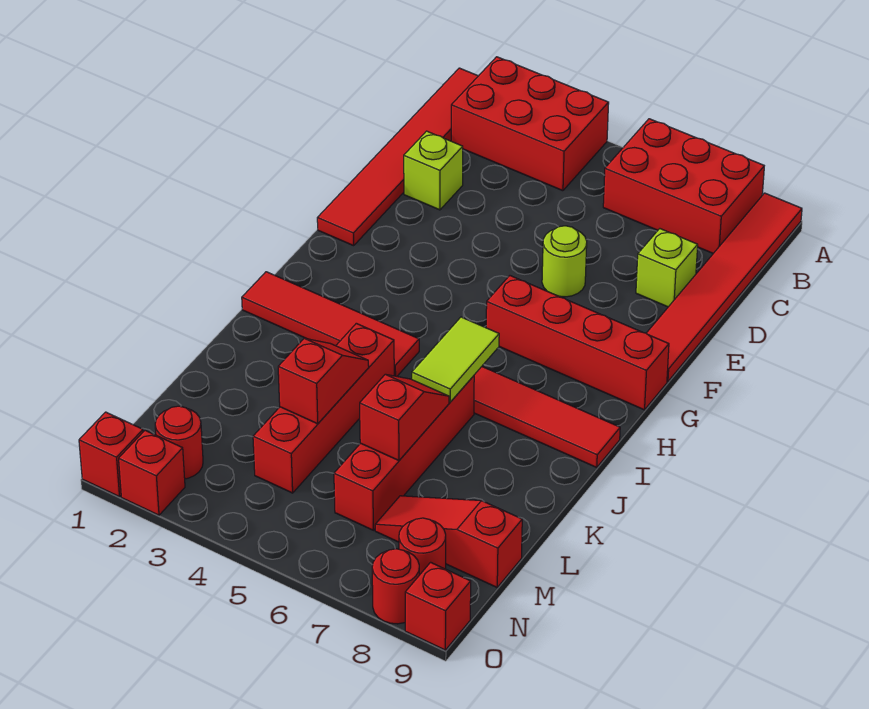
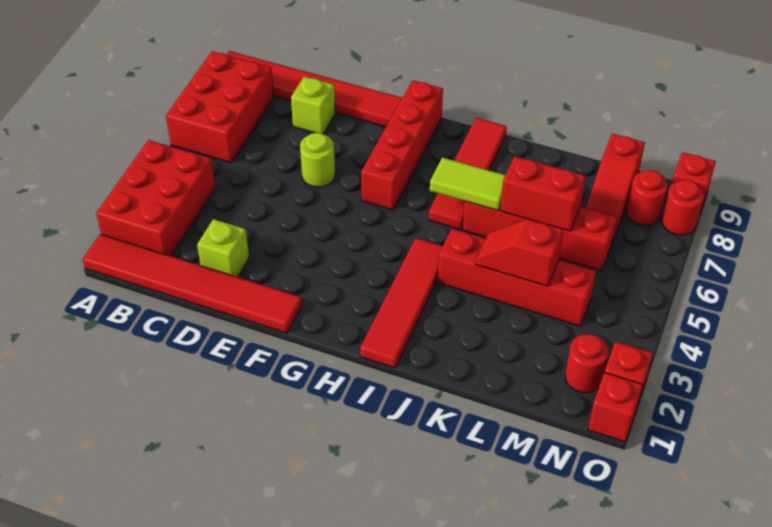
red 1x2 slope [360,374,449,461] -> red 1x2 brick [500,156,586,231]

